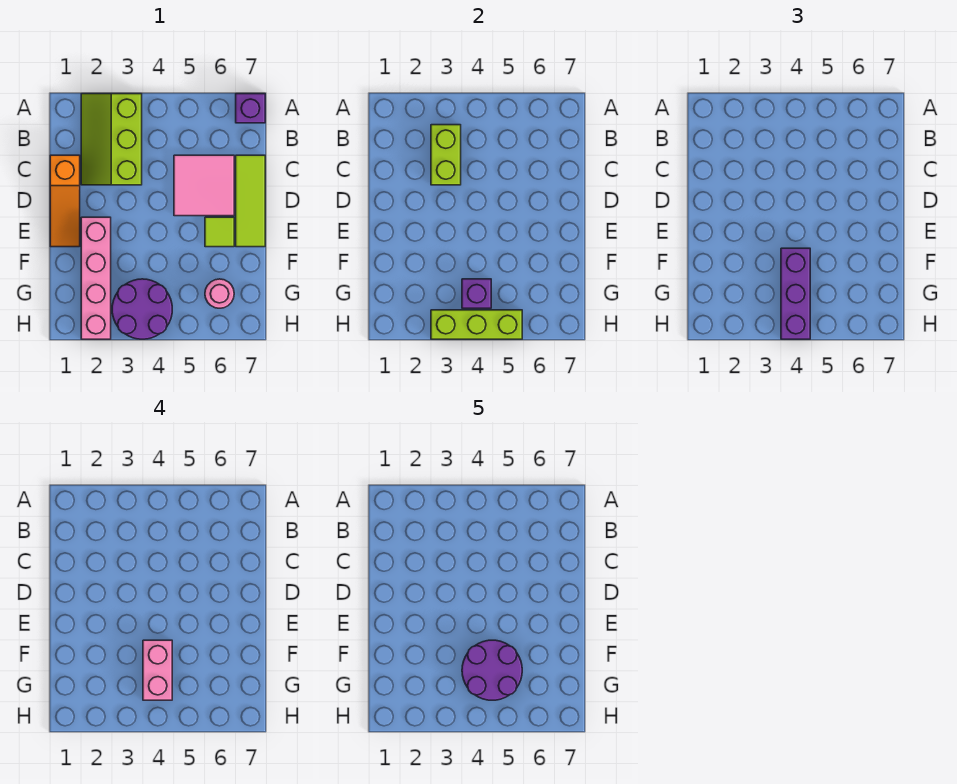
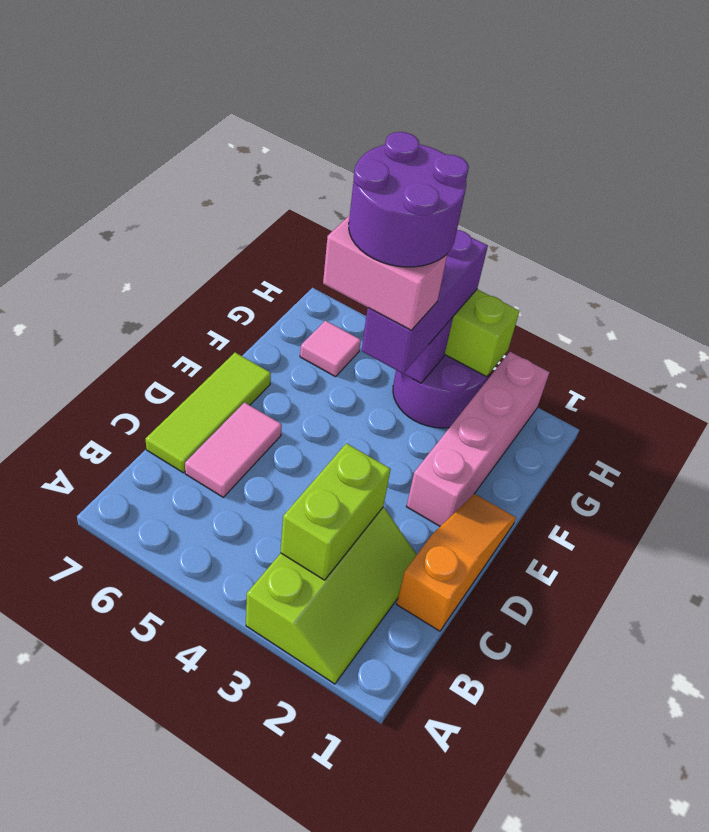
purple 1x1 brick [236,94,265,123] -> none
pink 2x2 tile [174,155,234,216] -> pink 1x2 tile [185,403,282,497]
lime 1x1 tile [205,217,234,247] -> none
pink 1x2 brick [143,640,172,700] -> pink 1x2 brick turned to [323,215,447,330]
pink 1x1 round brick [205,279,234,308] -> pink 1x1 tile [300,321,361,377]

